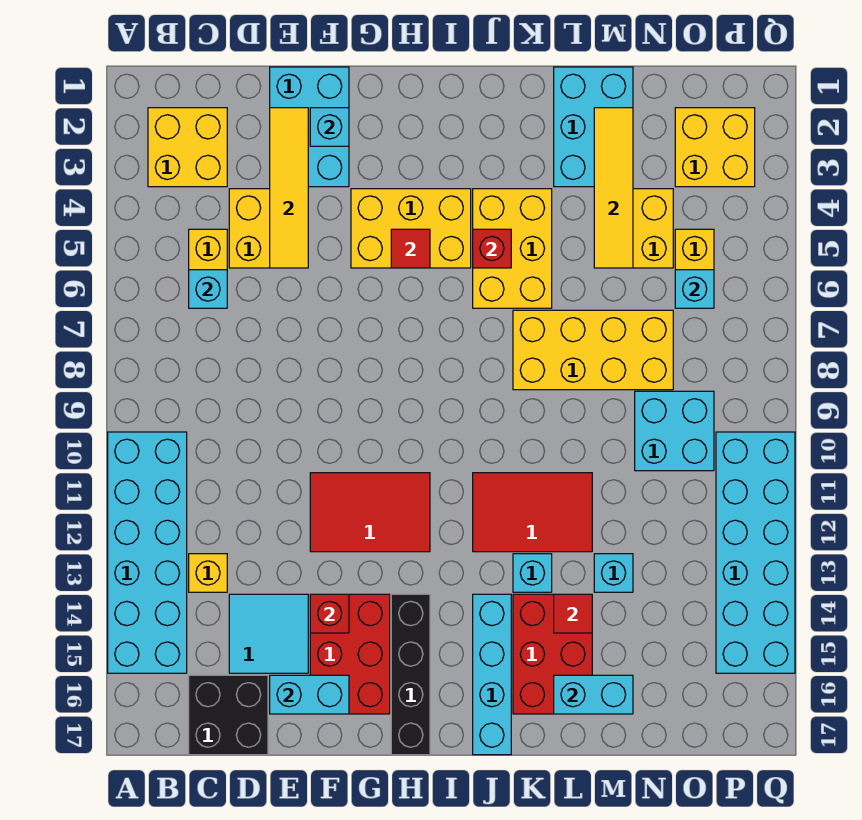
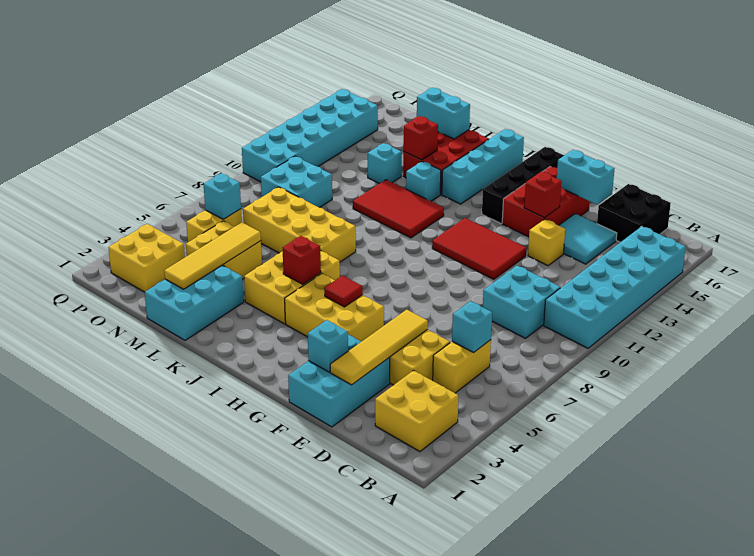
none -> cyan 2x2 brick [483,266,560,338]
yellow 1x1 brick [189,554,227,592] -> yellow 1x1 brick moved to [528,219,565,266]
red 1x1 tile [554,594,592,633] -> red 1x1 brick [403,116,438,160]

